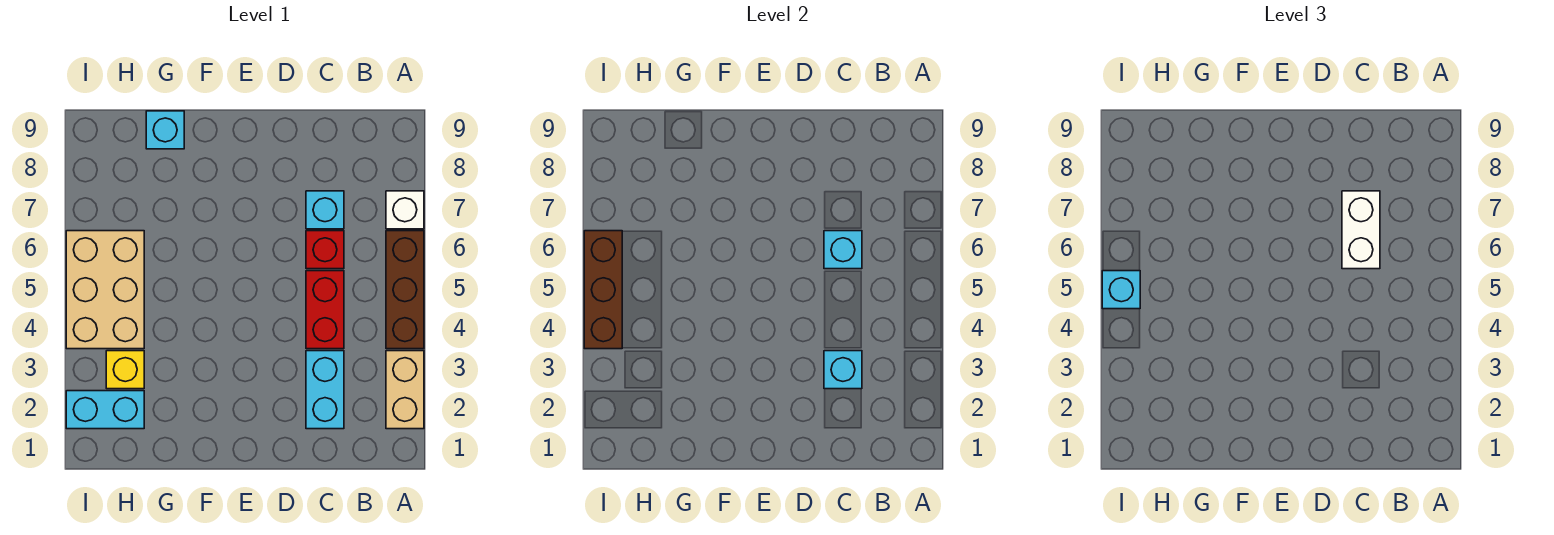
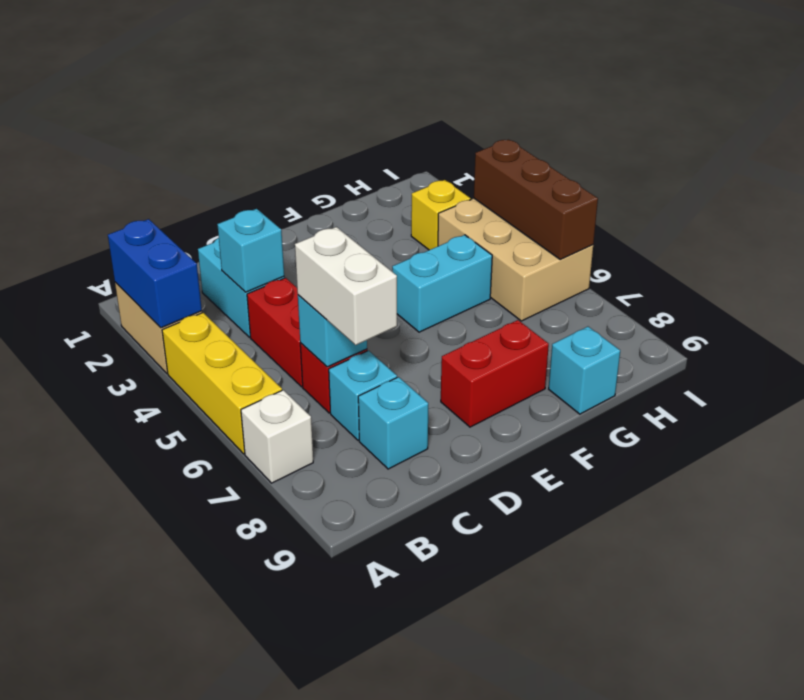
none -> blue 1x2 brick [108,219,202,328]
brown 1x3 brick [386,231,424,349] -> yellow 1x3 brick [162,313,282,454]
none -> red 1x2 brick [441,320,549,427]
cyan 1x2 brick [66,391,144,429] -> cyan 1x2 brick moved to [392,235,492,332]
cyan 1x1 brick [1102,271,1140,309] -> cyan 1x1 brick moved to [358,377,428,469]

